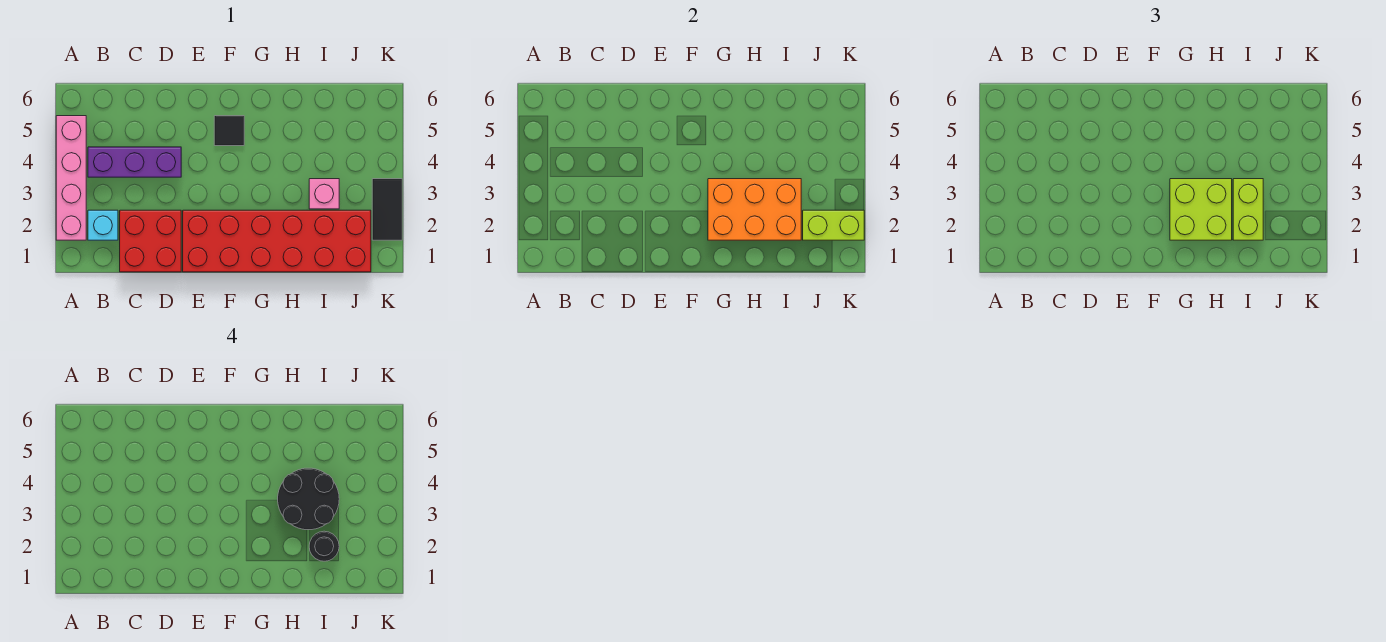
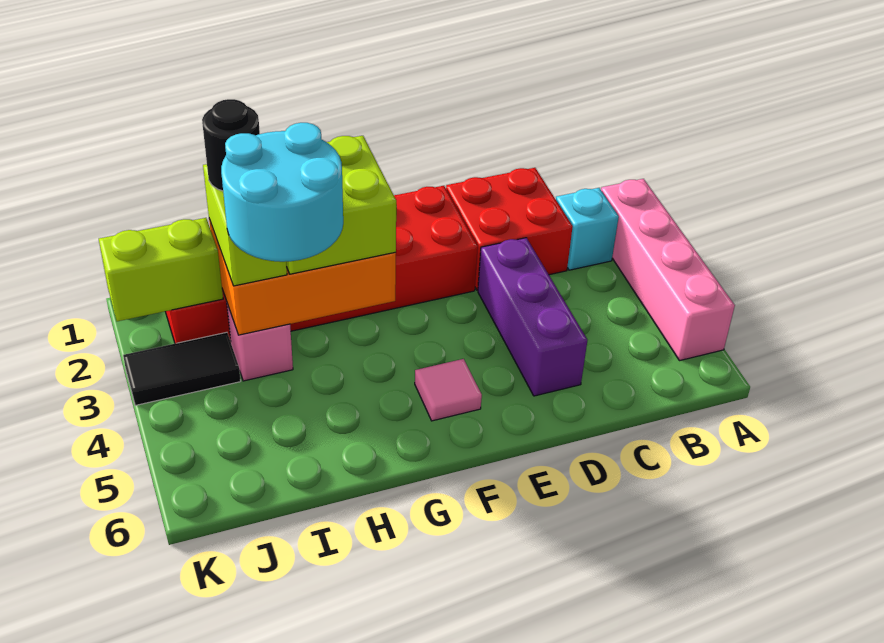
purple 1x3 brick [88,147,181,177] -> purple 1x3 brick turned to [478,238,587,396]
black 1x1 tile [214,116,244,146] -> pink 1x1 tile [415,359,482,421]
black 2x2 round brick [278,468,339,530] -> cyan 2x2 round brick [221,123,343,262]
black 1x2 tile [372,179,402,240] -> black 1x2 tile turned to [123,332,241,406]

